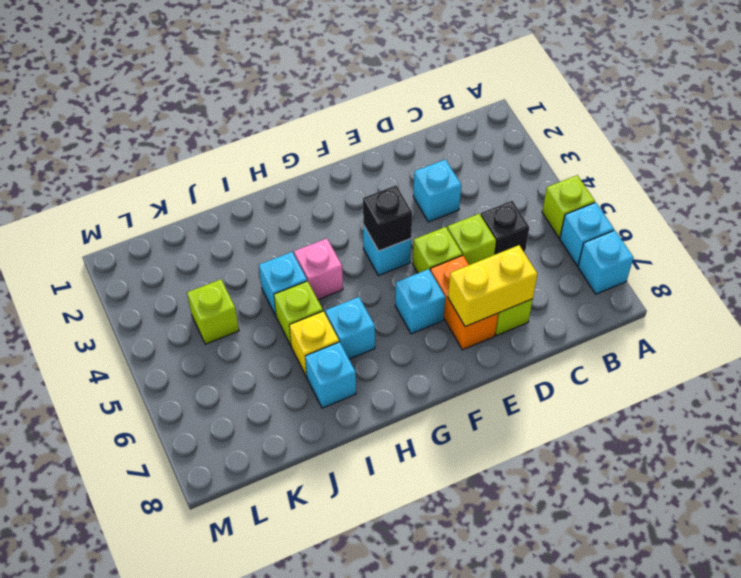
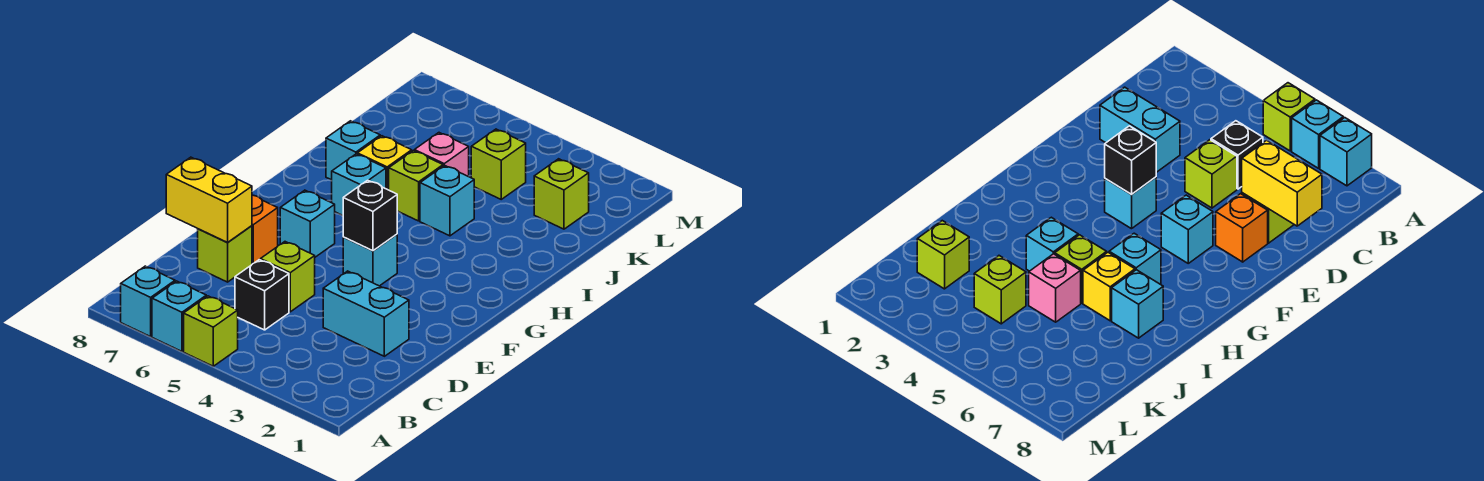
cyan 1x1 brick [413,159,461,222] -> cyan 1x2 brick [323,271,409,356]
yellow 1x2 brick [448,245,537,327] -> yellow 1x2 brick turned to [166,157,252,242]
lime 1x1 brick [413,227,462,273] -> lime 1x1 brick moved to [534,159,589,229]
orange 1x2 brick [430,255,498,350] -> orange 1x1 brick [252,195,278,264]
pink 1x1 brick [294,239,343,300] -> pink 1x1 brick moved to [414,133,469,177]

